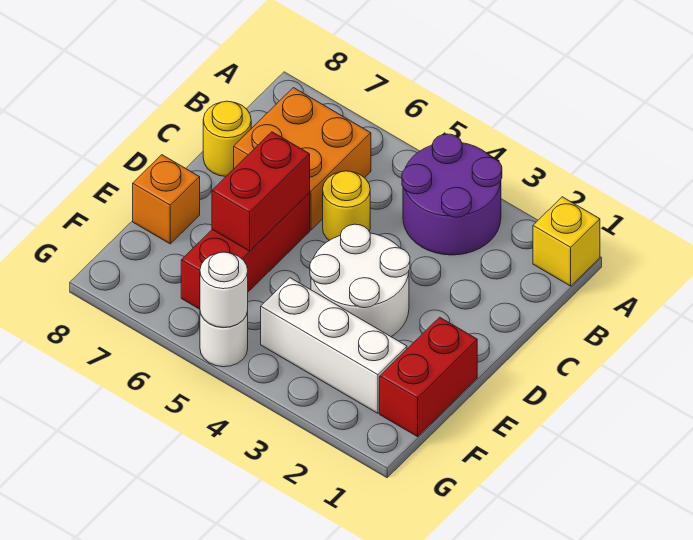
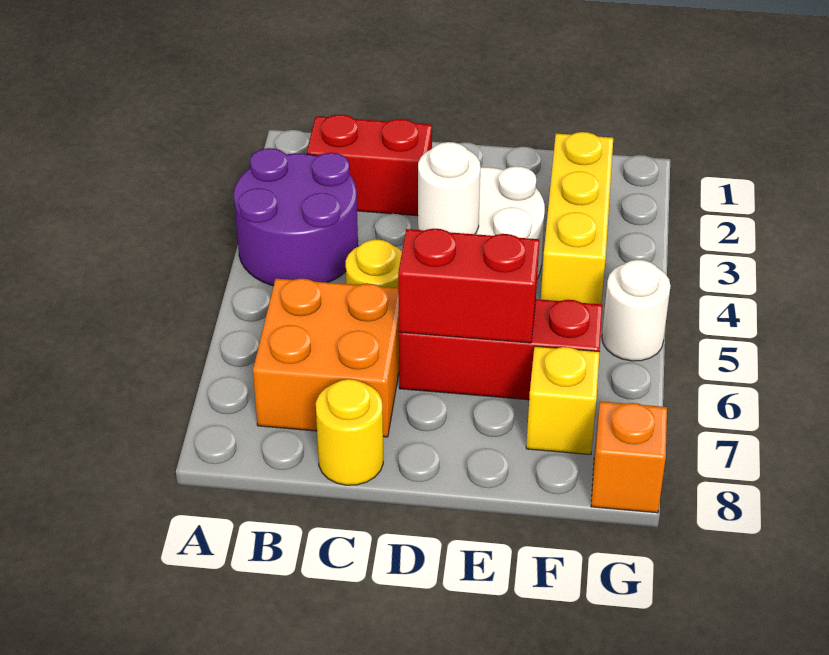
yellow 1x1 brick [533,197,600,286] -> yellow 1x1 brick moved to [526,346,600,455]
red 1x2 brick [380,317,477,437] -> red 1x2 brick moved to [307,115,432,216]
orange 1x1 brick [133,155,200,244] -> orange 1x1 brick moved to [591,401,667,513]
white 1x3 brick [261,278,407,413] -> yellow 1x3 brick [541,132,613,304]
white 1x1 round brick [200,252,248,327] -> white 1x1 round brick moved to [418,142,480,234]

